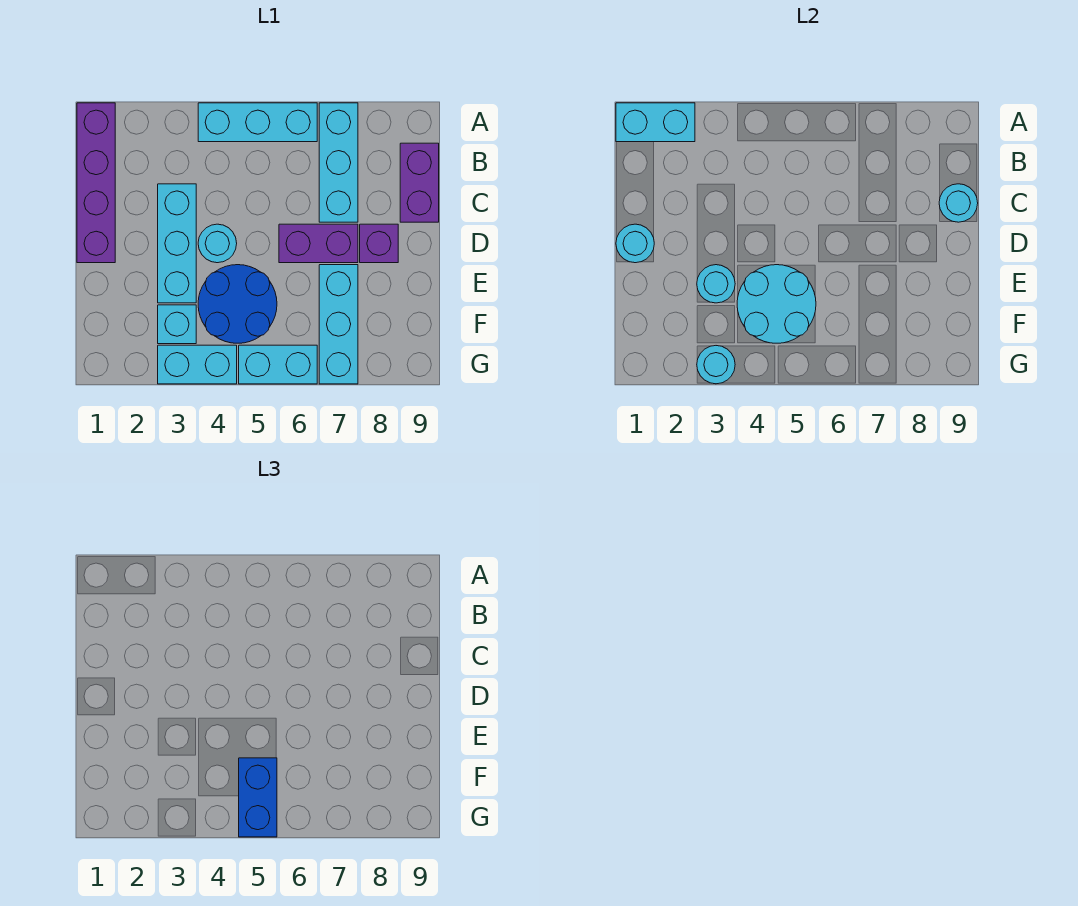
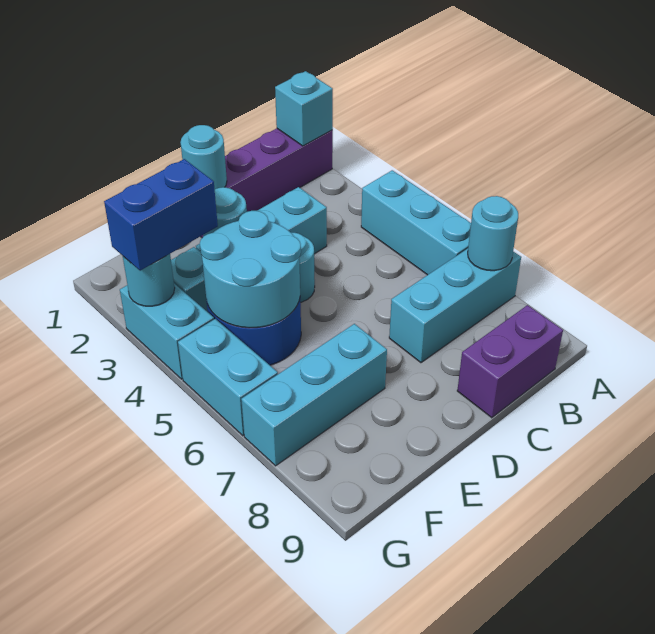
cyan 1x2 brick [616,103,695,142] -> cyan 1x1 brick [275,71,333,146]
cyan 1x1 round brick [939,184,978,222] -> cyan 1x1 round brick moved to [468,196,518,271]
purple 1x2 brick [279,224,358,263] -> none
purple 1x1 brick [360,224,398,263] -> none
blue 1x2 brick [239,758,277,837] -> blue 1x2 brick moved to [104,159,218,271]

